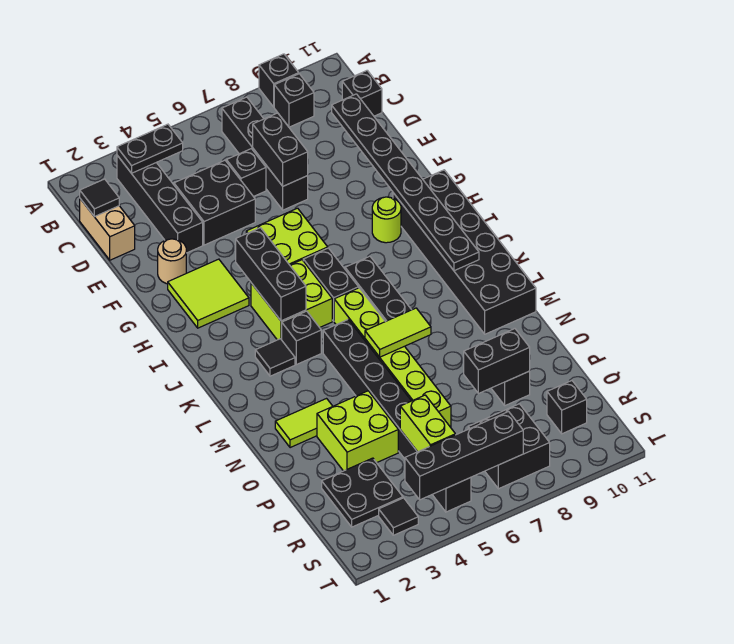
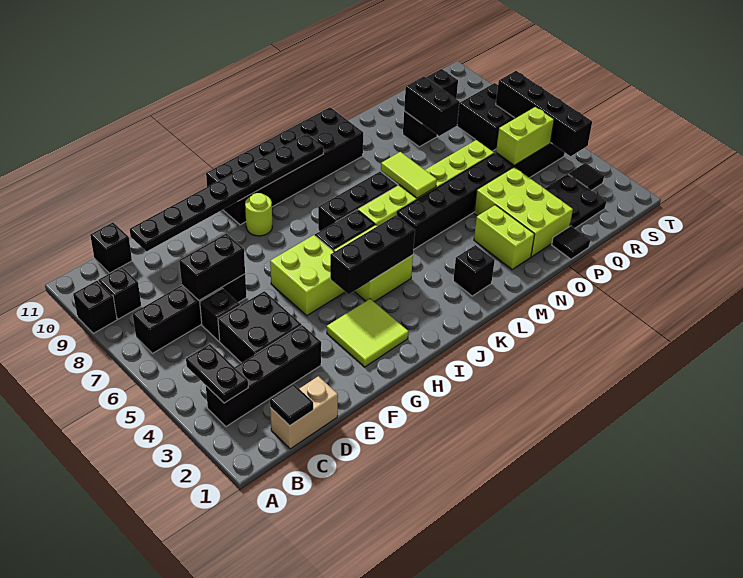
tan 1x1 round brick [158,239,186,284] -> none
black 1x1 tile [255,339,295,376] -> black 1x1 tile moved to [552,226,590,259]
black 1x1 brick [282,311,321,365] -> black 1x1 brick moved to [453,245,495,296]
lime 1x2 tile [275,399,333,448] -> lime 1x2 brick [474,205,535,269]
lime 2x2 brick [317,391,398,471] -> lime 2x3 brick [474,167,573,257]

